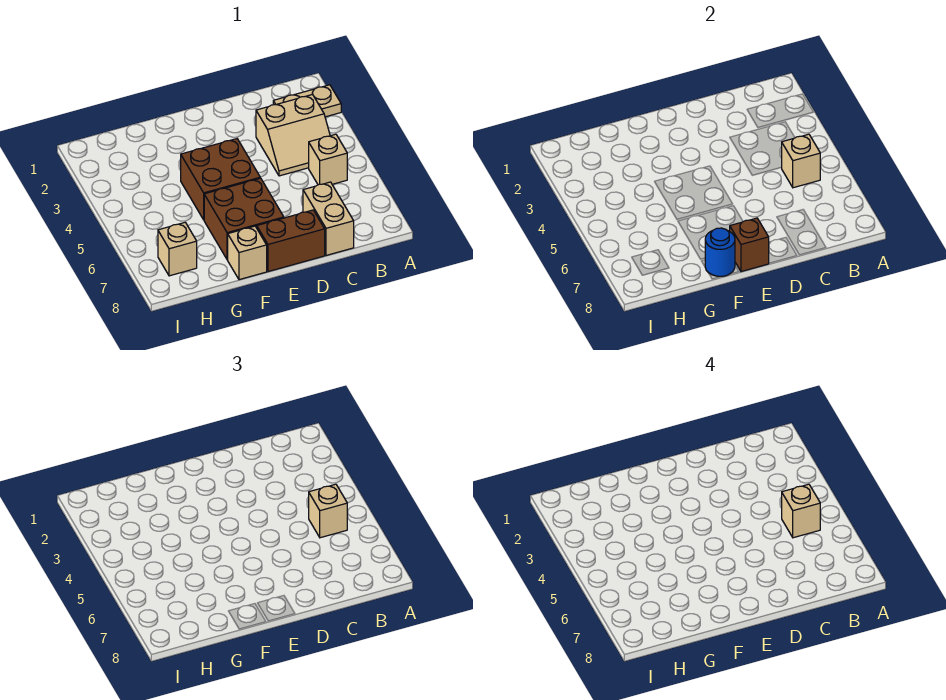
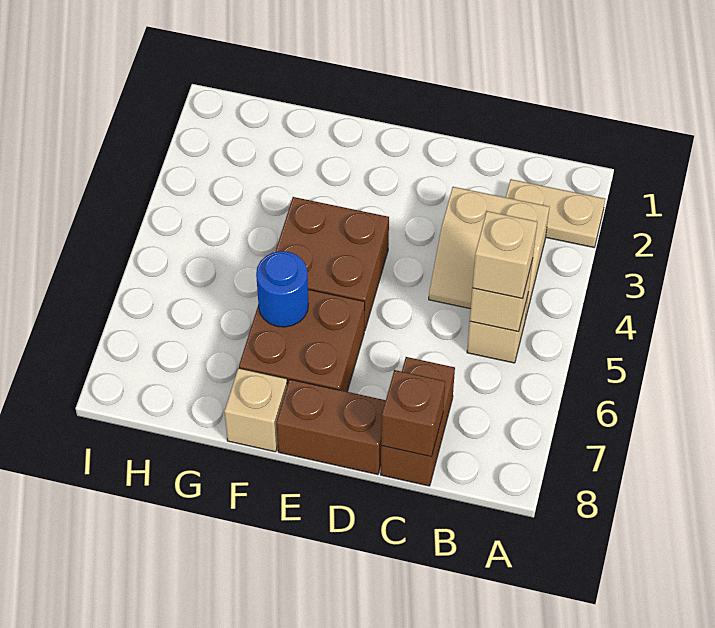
tan 1x1 brick [782,484,820,538] -> none
tan 1x2 brick [303,182,354,255] -> brown 1x2 brick [381,357,455,486]
brown 1x1 brick [730,218,769,272] -> brown 1x1 brick moved to [381,370,445,457]
blue 1x1 round brick [705,228,735,276] -> blue 1x1 round brick moved to [256,251,308,327]
tan 1x1 brick [158,222,197,276] -> none

